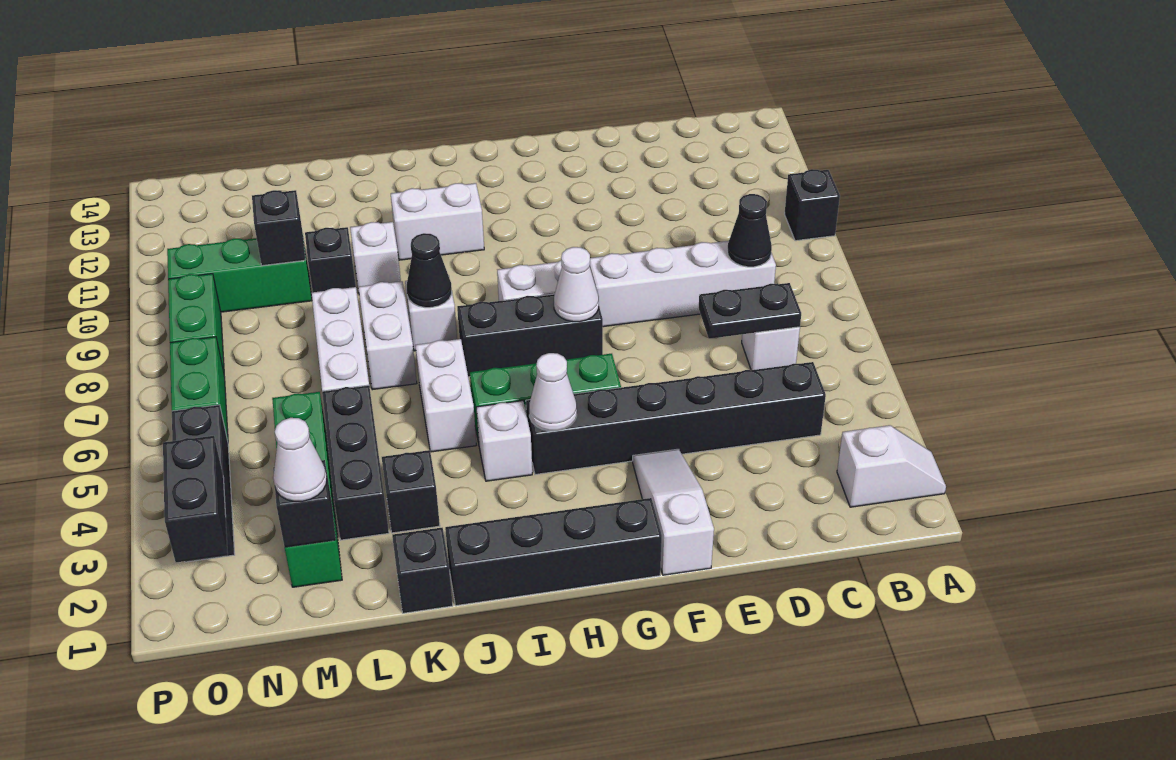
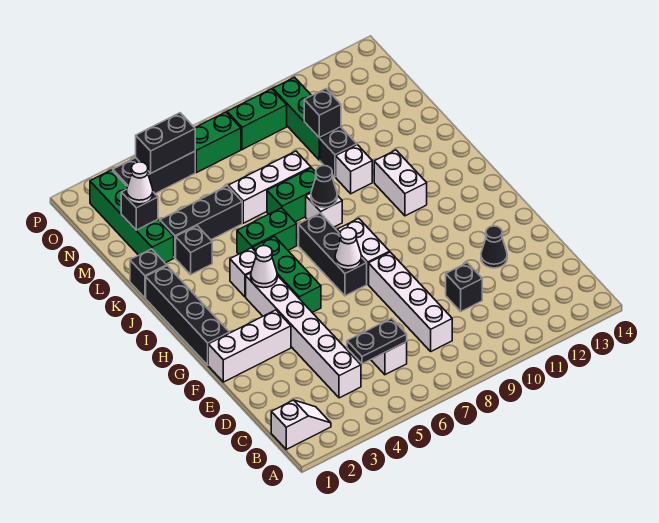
white 1x2 slope [837,425,946,507] -> white 1x2 slope turned to [271,400,331,449]
black 1x1 brick [784,169,840,241] -> black 1x1 brick moved to [446,263,482,311]
black 1x6 brick [526,362,826,475] -> white 1x6 brick [246,273,361,398]
black 1x2 plate [699,283,801,339] -> black 1x2 plate turned to [347,318,407,364]
black 1x1 cone [727,194,772,267] -> black 1x1 cone moved to [481,226,507,268]
white 1x3 slope [633,449,714,575] -> white 1x3 brick [208,310,291,382]
white 1x2 brick [415,339,476,452] -> green 1x2 brick [237,208,297,254]
white 1x2 brick [358,281,417,390] -> green 1x2 brick [267,168,316,222]
green 1x4 brick [272,392,342,587] -> green 1x4 brick turned to [90,170,174,263]
black 1x2 brick [163,436,228,562] -> black 1x2 brick moved to [136,113,195,173]

